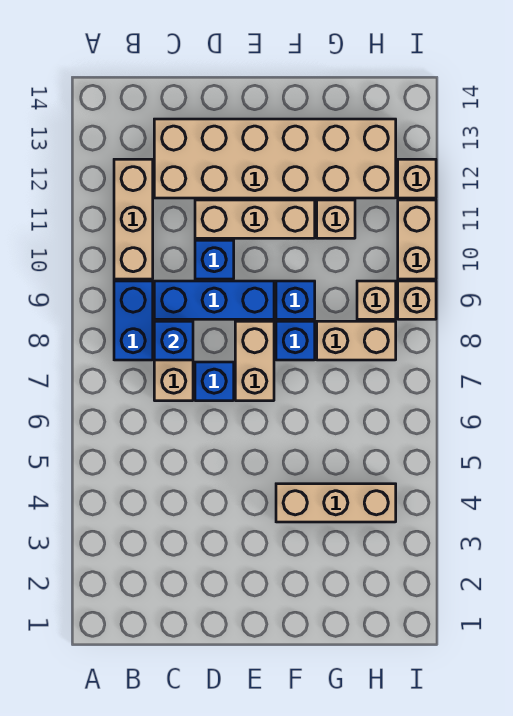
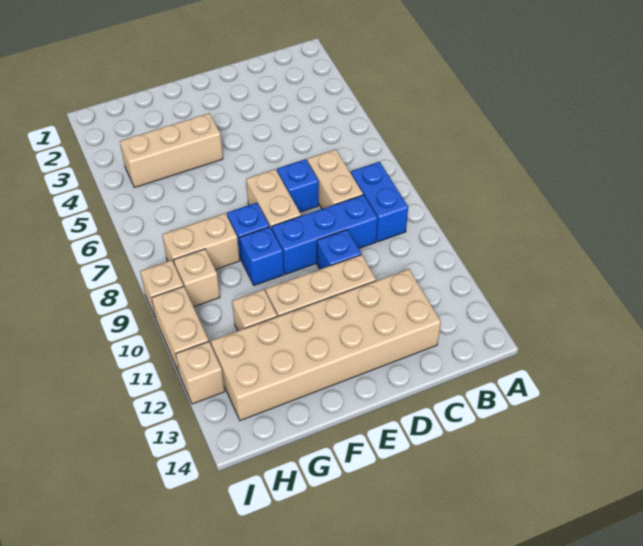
tan 1x3 brick [114,159,153,279] -> none
blue 1x1 brick [154,321,193,360] -> none

